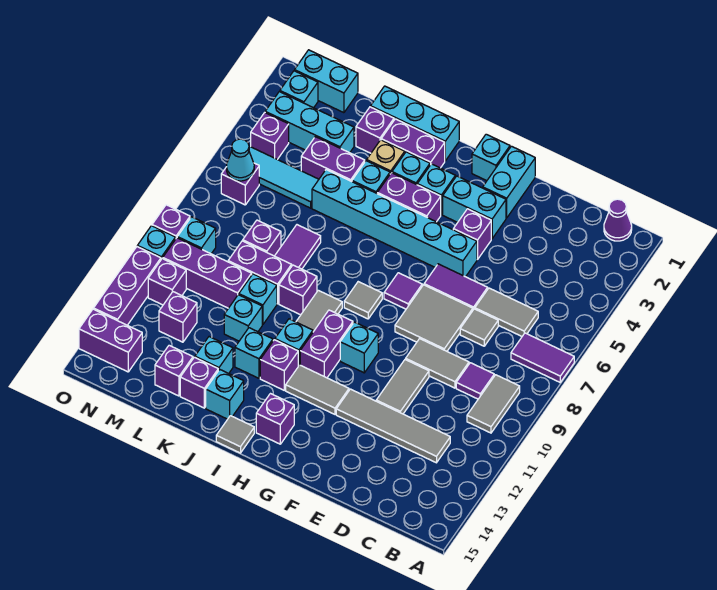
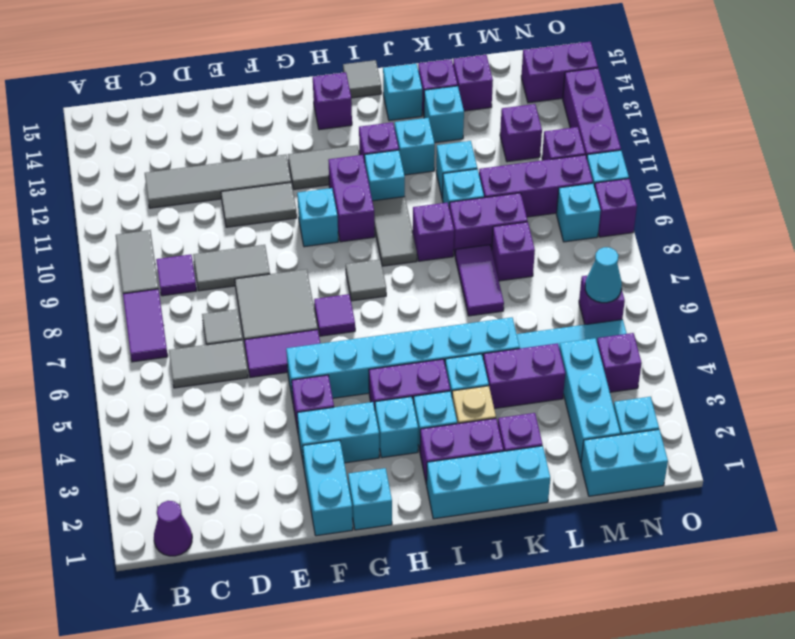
purple 1x2 tile [511,333,574,382] -> purple 1x2 tile turned to [123,289,168,362]
grey 1x2 tile [376,359,429,414] -> grey 1x2 tile turned to [221,183,297,227]
cyan 1x3 brick [265,92,354,153] -> cyan 1x3 brick turned to [559,338,620,463]

